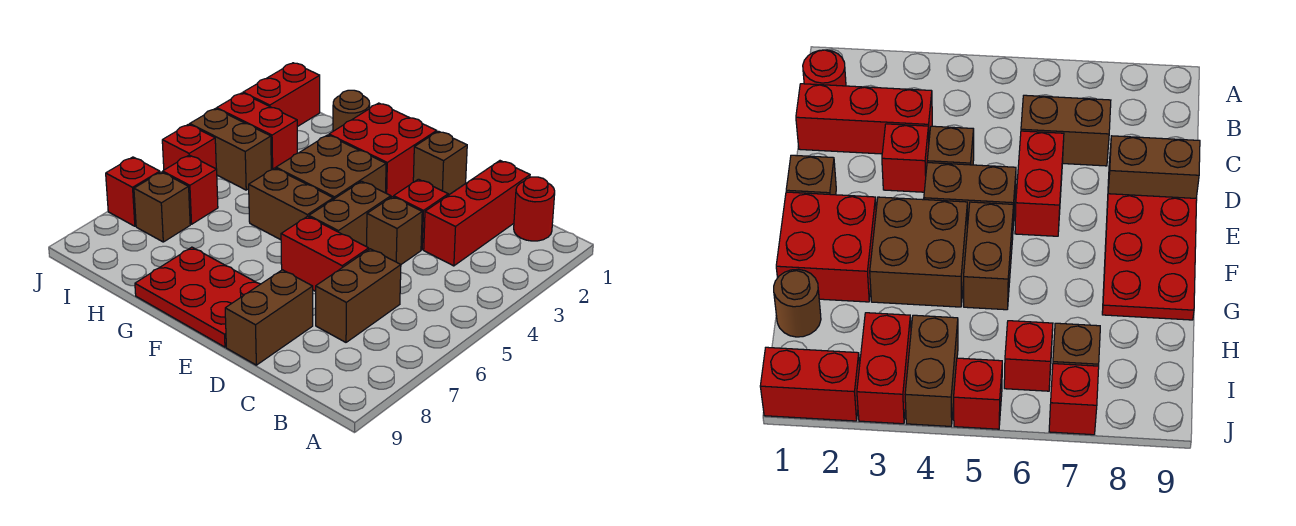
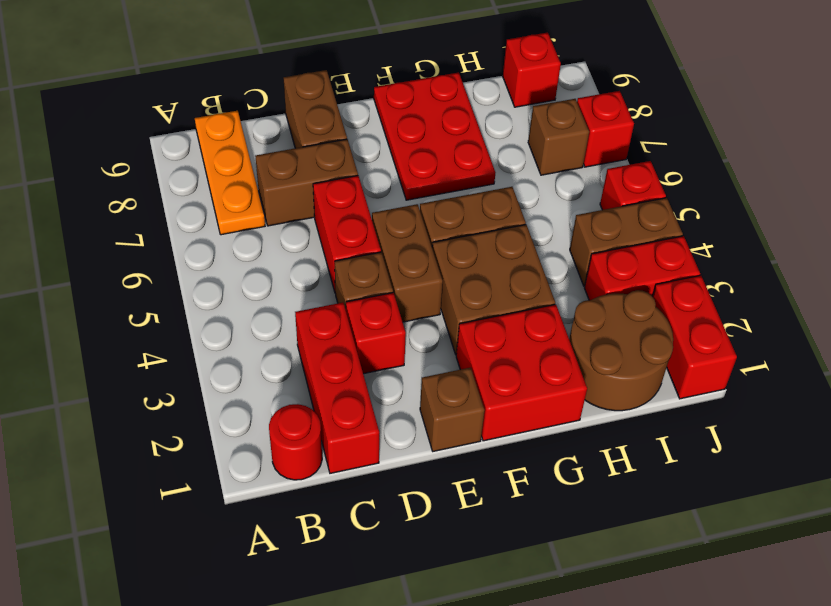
none -> orange 1x3 plate [195,111,265,235]
brown 1x2 brick [316,249,401,342] -> brown 1x2 brick turned to [255,139,358,226]
red 1x2 brick [281,216,369,291] -> red 1x2 brick turned to [313,176,381,292]
red 2x3 plate [135,247,260,347] -> red 2x3 plate turned to [374,72,495,200]
brown 1x1 round brick [333,90,370,131] -> brown 2x2 round brick [569,290,673,411]
red 1x1 brick [163,155,218,224] -> red 1x1 brick moved to [503,33,561,107]

